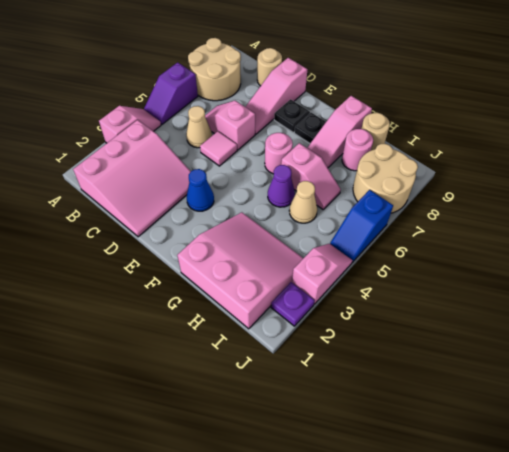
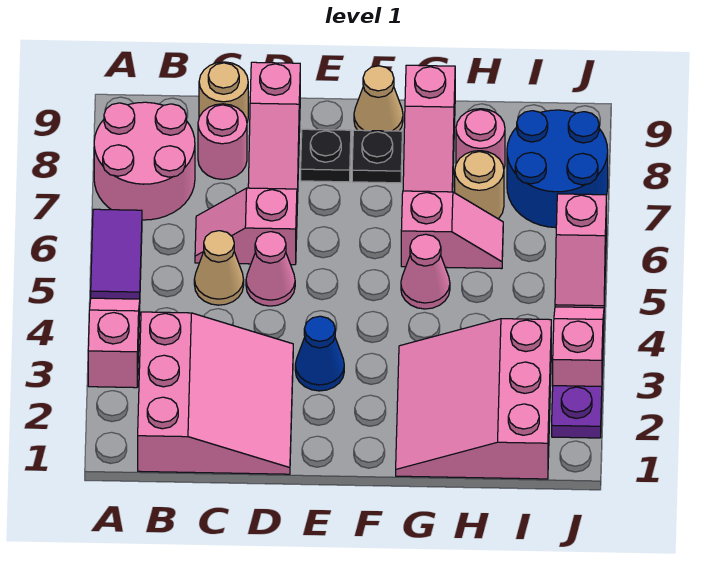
purple 1x2 slope [144,62,198,124] -> purple 1x2 tile [91,209,142,299]
tan 2x2 round brick [188,38,241,101] -> pink 2x2 round brick [94,102,195,220]
pink 1x1 tile [200,131,237,166] -> pink 1x1 cone [246,232,295,306]
pink 1x1 round brick [265,133,293,174] -> pink 1x1 round brick moved to [198,104,247,179]
pink 3x3 slope [177,212,303,329] -> pink 3x3 slope turned to [396,319,551,479]
purple 1x1 cone [268,165,295,207] -> pink 1x1 cone [401,234,450,309]
tan 1x1 cone [289,181,317,223] -> tan 1x1 cone moved to [354,66,403,131]
tan 1x1 round brick [361,113,390,150] -> tan 1x1 round brick moved to [455,151,504,219]
tan 2x2 round brick [353,144,418,213] -> blue 2x2 round brick [507,110,608,228]
blue 1x2 slope [330,190,393,262] -> pink 1x2 slope [555,194,606,308]

